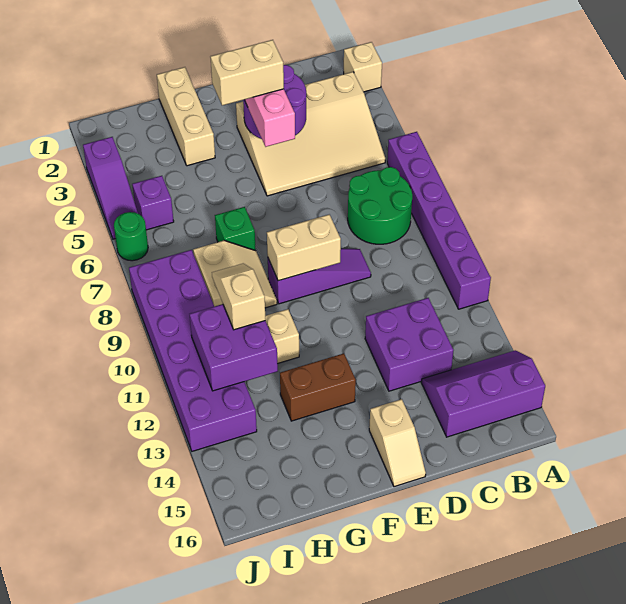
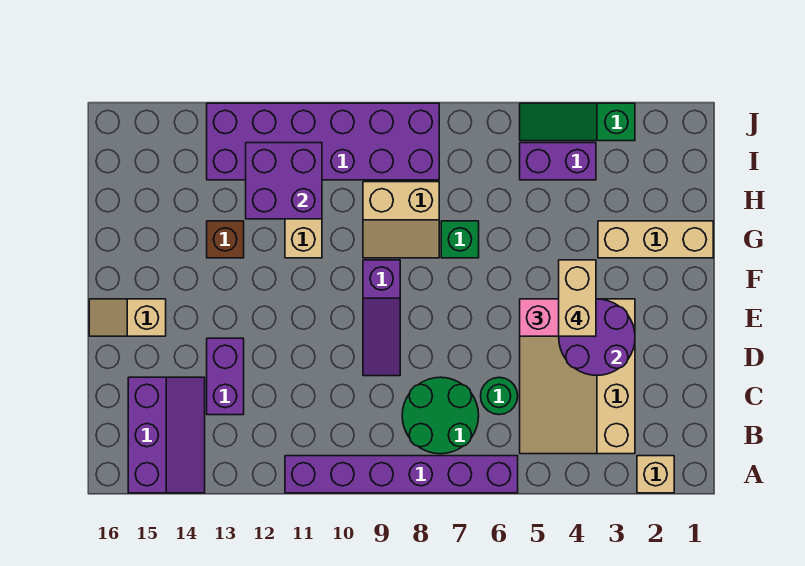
purple 2x2 brick [365,298,454,391] -> purple 1x2 brick [207,338,244,415]
tan 1x2 brick [267,215,341,281] -> none
brown 1x2 brick [280,354,356,421] -> brown 1x1 brick [207,221,244,258]
tan 1x2 slope [212,263,265,330] -> none
purple 1x1 brick [132,176,174,230] -> purple 1x2 brick [520,143,596,180]
purple 1x3 slope [83,137,138,239] -> green 1x3 slope [520,103,635,141]
green 1x1 round brick [114,212,148,261] -> green 1x1 round brick moved to [481,377,518,415]

